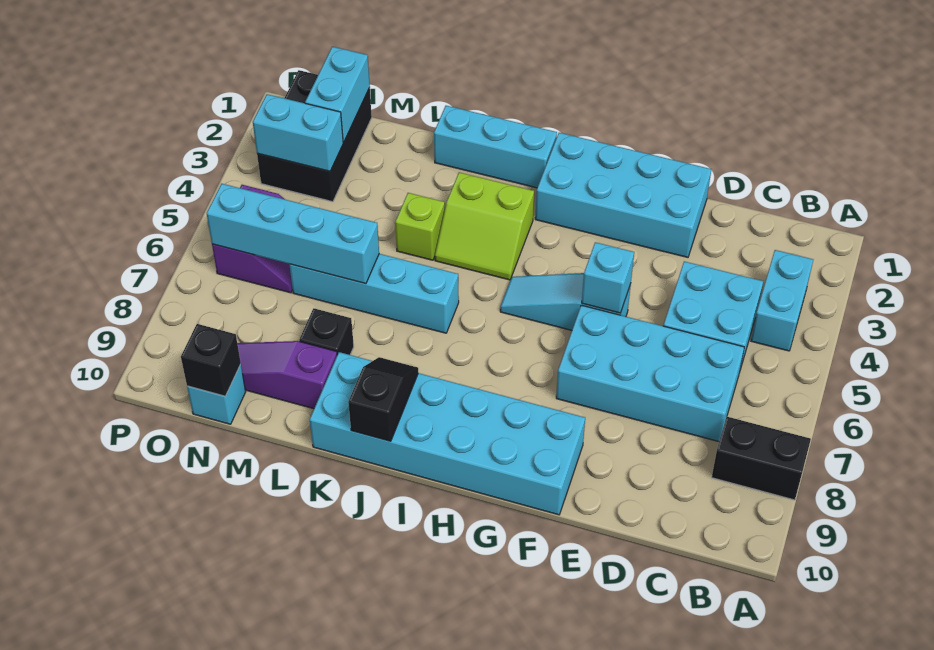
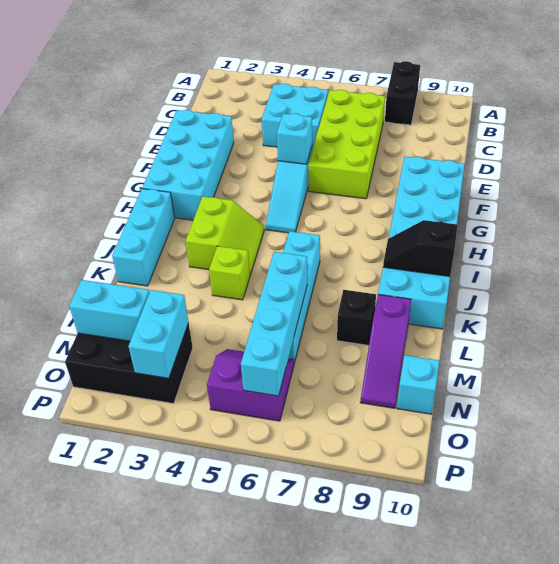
cyan 1x2 brick [751,250,813,351] -> none
cyan 2x4 brick [556,305,744,442] -> lime 2x4 brick [308,89,385,199]
black 1x1 brick [181,324,241,396] -> none

